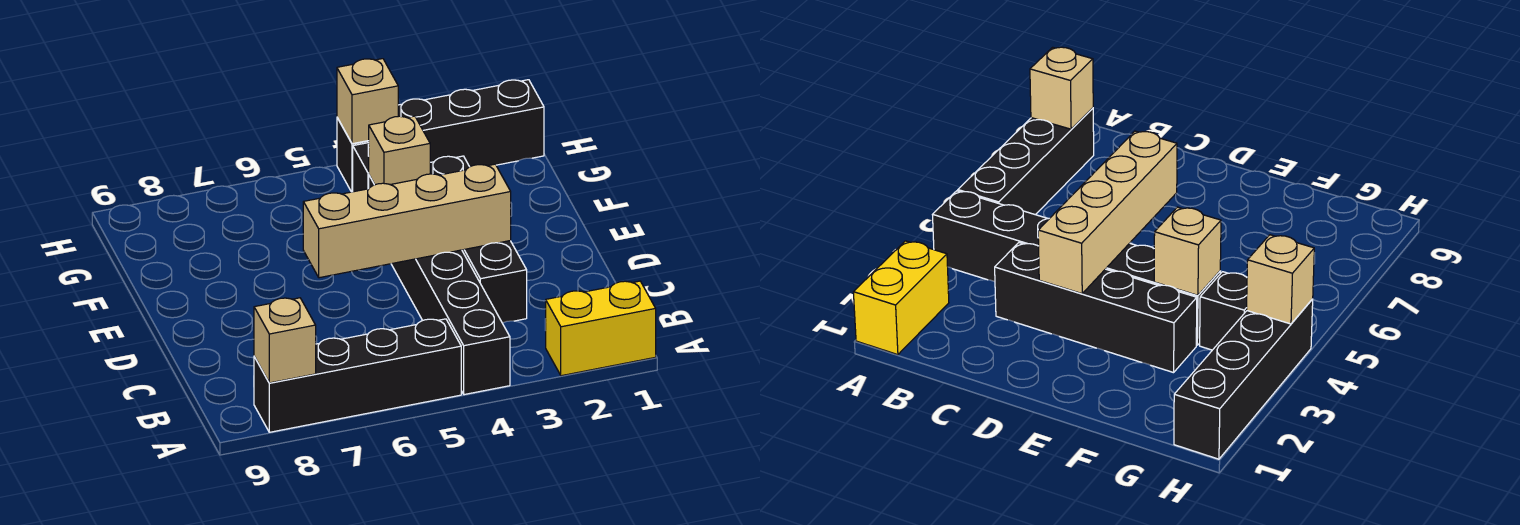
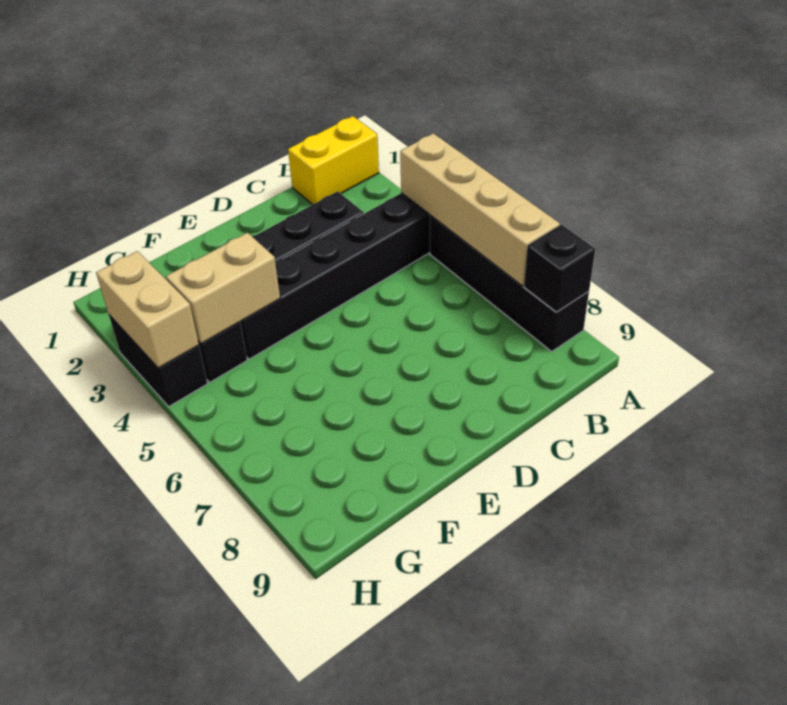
yellow 1x2 brick [545,281,656,376] -> yellow 1x2 brick turned to [288,116,379,205]
tan 1x1 brick [254,298,316,383] -> black 1x1 brick [524,225,595,312]
tan 1x4 brick [303,164,511,278] -> tan 1x4 brick moved to [400,133,560,286]
tan 1x1 brick [368,116,430,185] -> tan 1x2 brick [166,233,280,344]
black 1x4 brick [337,80,544,192] -> black 1x2 brick [109,315,208,406]
tan 1x1 brick [337,59,398,144] -> tan 1x2 brick [96,251,199,368]

